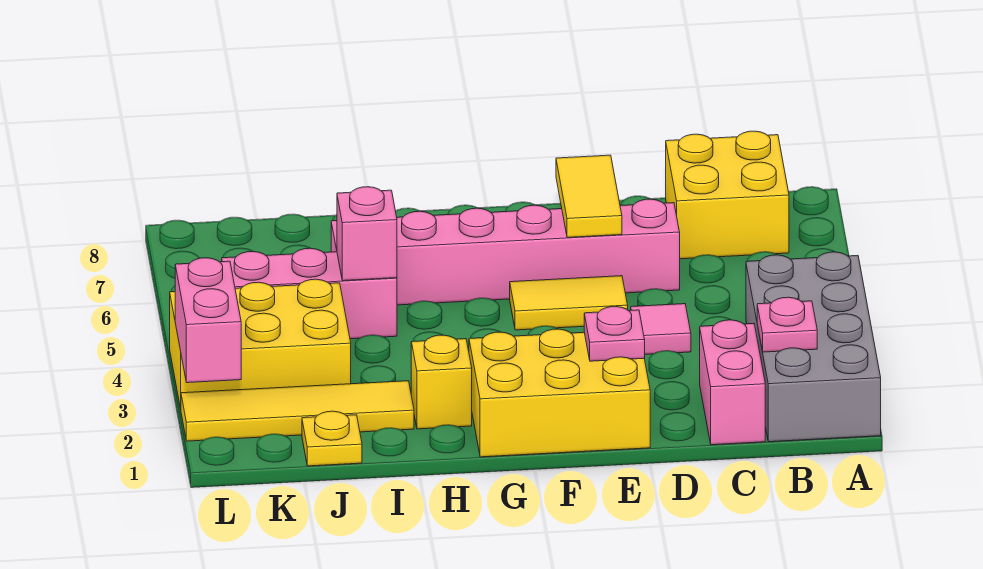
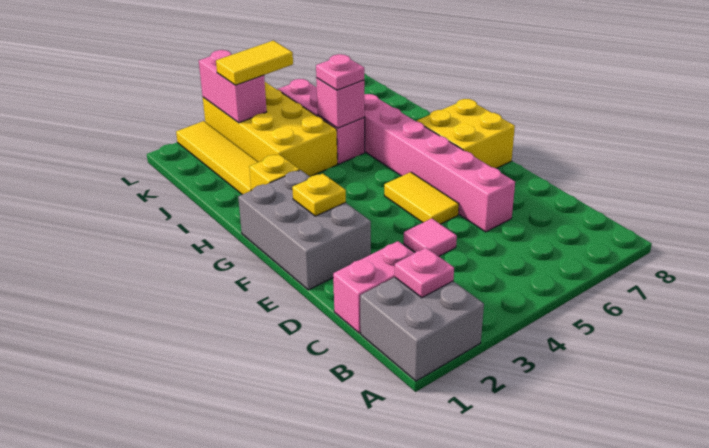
grey 2x4 brick [746,252,881,442] -> grey 2x2 brick [360,277,484,381]
yellow 2x2 brick [666,131,789,259] -> yellow 2x2 brick moved to [417,99,515,168]
yellow 2x3 brick [469,329,650,457] -> grey 2x3 brick [238,170,371,290]
pink 1x1 plate [584,307,645,361] -> pink 1x1 plate moved to [316,54,364,90]
yellow 1x2 tile [556,155,622,237] -> yellow 1x2 tile moved to [216,41,293,85]
yellow 1x1 plate [302,411,362,466] -> yellow 1x1 plate moved to [292,174,346,216]
yellow 2x3 brick [170,279,351,409] -> yellow 2x4 brick [203,82,337,177]
pink 1x2 brick [175,258,241,383] -> pink 1x2 brick turned to [199,50,267,123]

